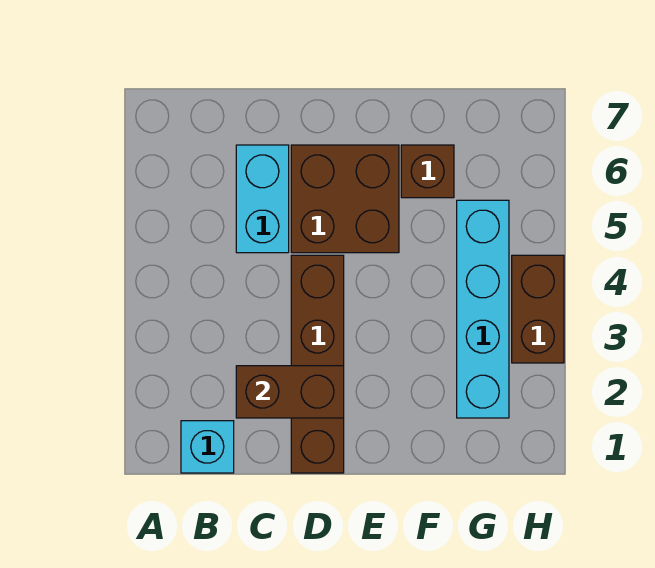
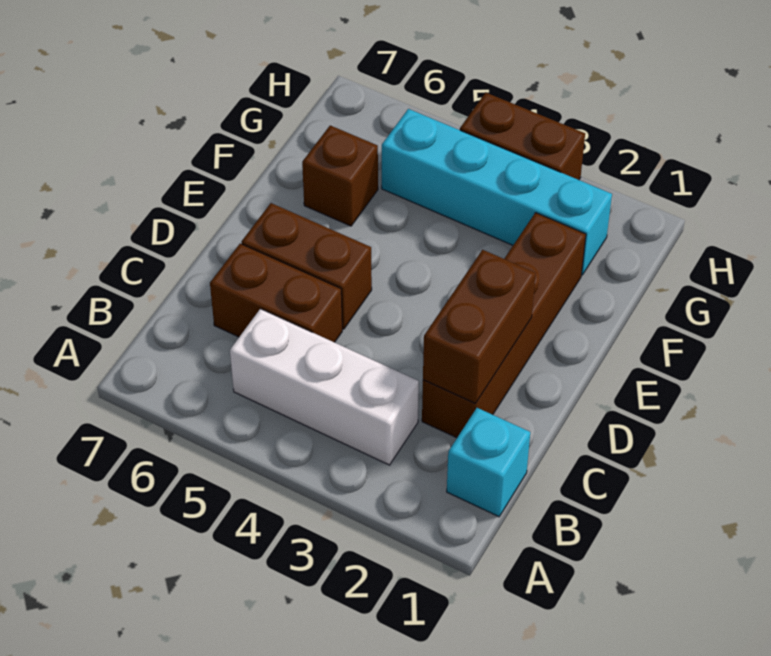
none -> white 1x3 brick [230,309,419,465]
cyan 1x2 brick [236,145,289,253] -> brown 1x2 brick [210,244,342,342]
brown 1x4 brick [291,255,344,473] -> brown 1x4 brick turned to [422,213,586,438]
brown 2x2 brick [291,145,399,253] -> brown 1x2 brick [242,203,372,329]

